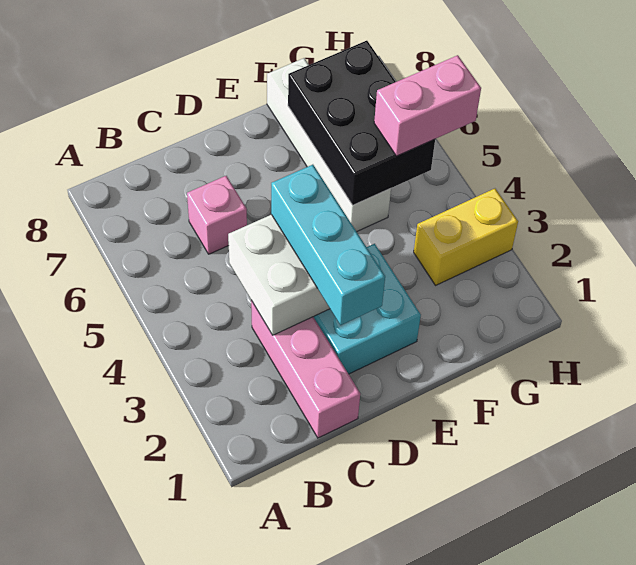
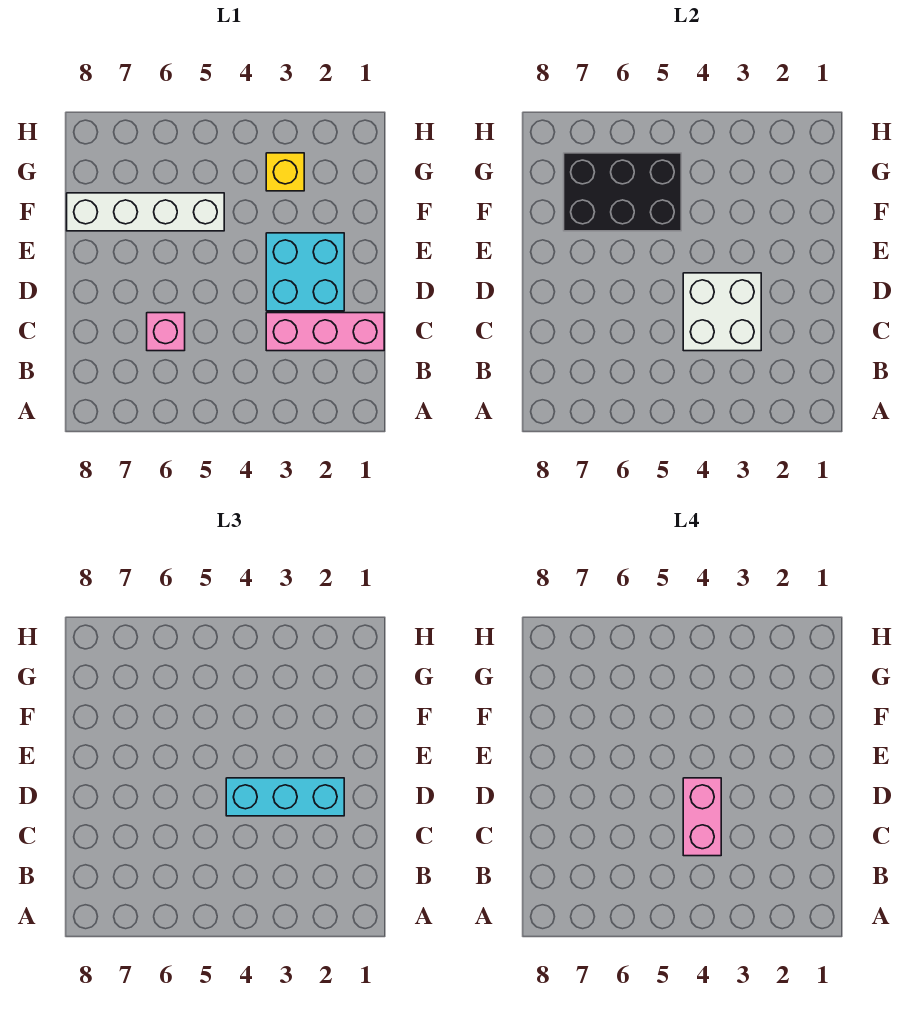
yellow 1x2 brick [414,189,518,285] -> yellow 1x1 brick [266,153,304,191]
pink 1x2 brick [374,55,481,156] -> pink 1x2 brick moved to [683,778,721,856]

